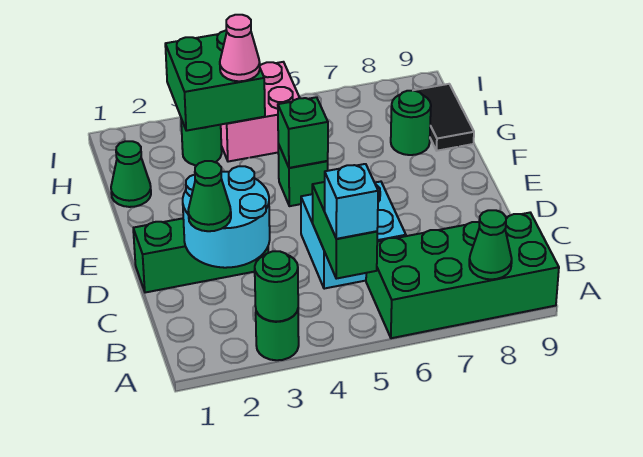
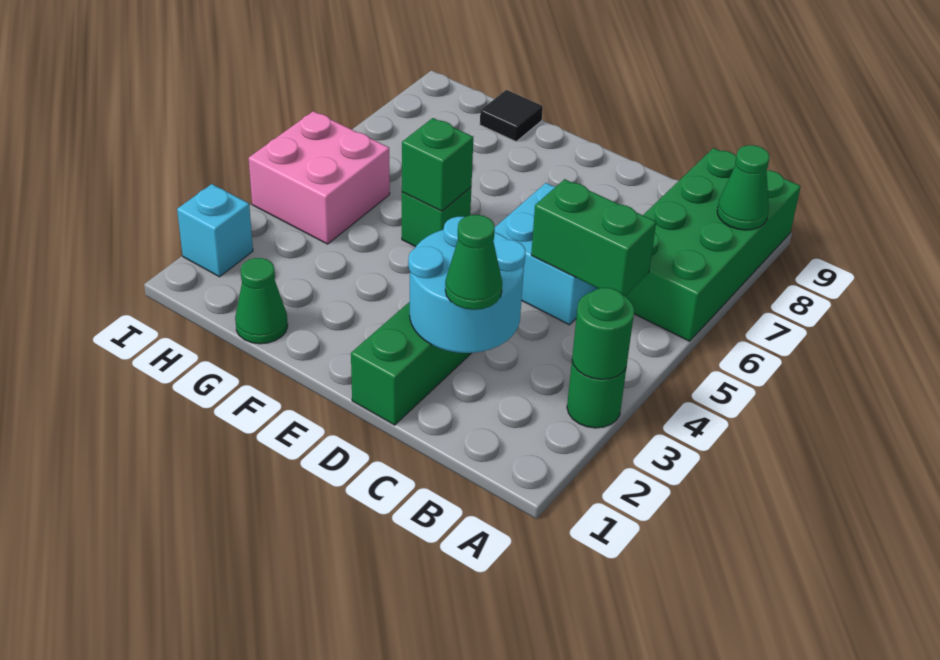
cyan 1x1 brick [325,164,378,239] -> cyan 1x1 brick moved to [177,184,253,277]
green 1x1 round brick [391,91,431,155] -> none
black 1x2 tile [413,84,474,151] -> black 1x1 tile [480,90,543,141]
green 1x1 round brick [181,119,222,165] -> none
green 2x2 brick [165,30,265,131] -> none
pink 1x1 cone [220,15,260,81] -> none

